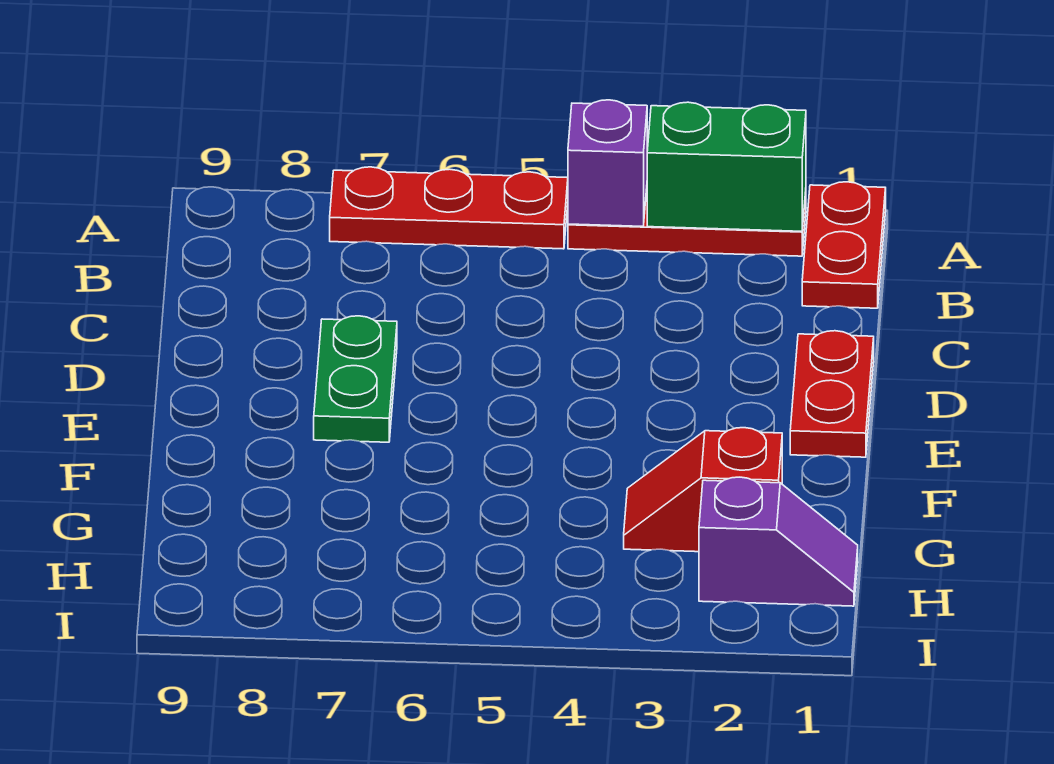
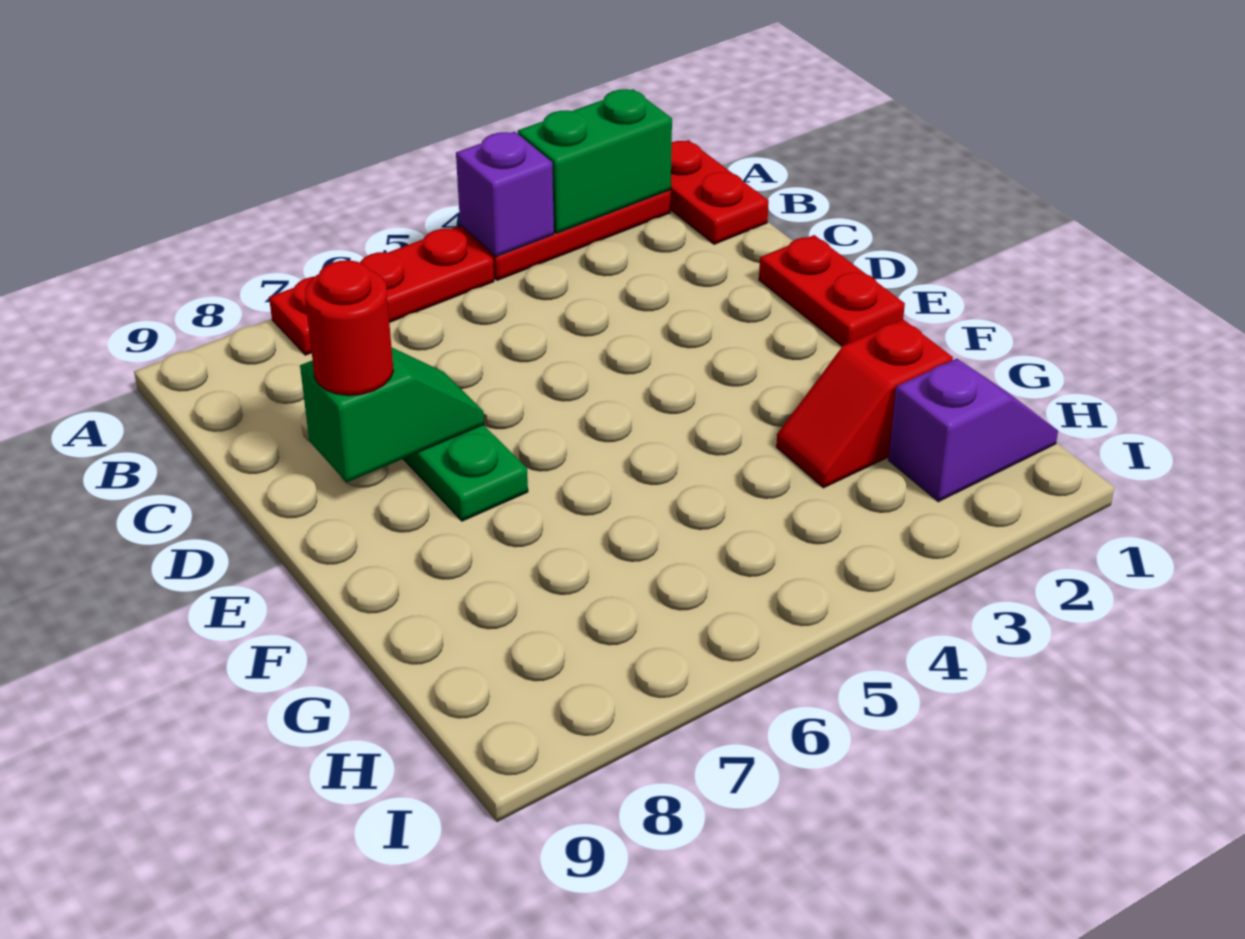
none -> green 1x2 slope [300,348,484,482]
none -> red 1x1 round brick [305,260,394,396]

